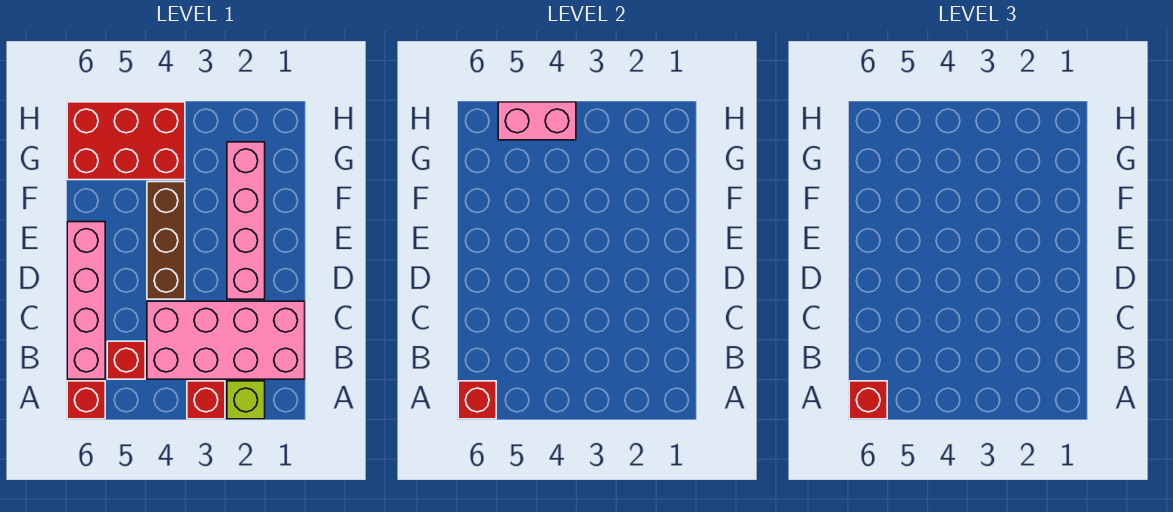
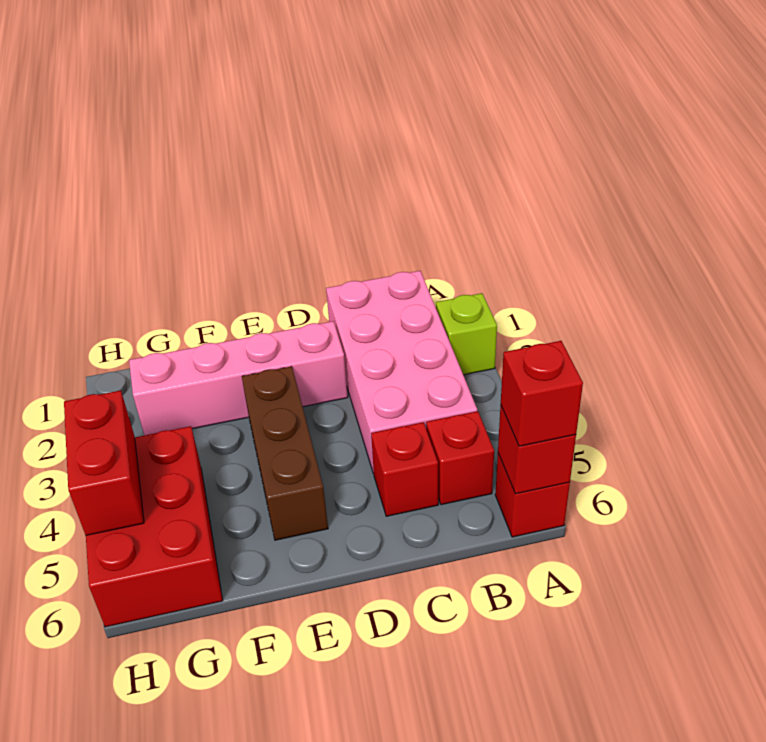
red 1x1 brick [187,381,225,419] -> red 1x1 brick moved to [371,422,438,516]
pink 1x4 brick [67,222,105,379] -> none
brown 1x3 brick [147,182,185,299] -> brown 1x3 brick turned to [242,366,328,540]
pink 1x2 brick [498,102,576,140] -> red 1x2 brick [64,390,144,535]

